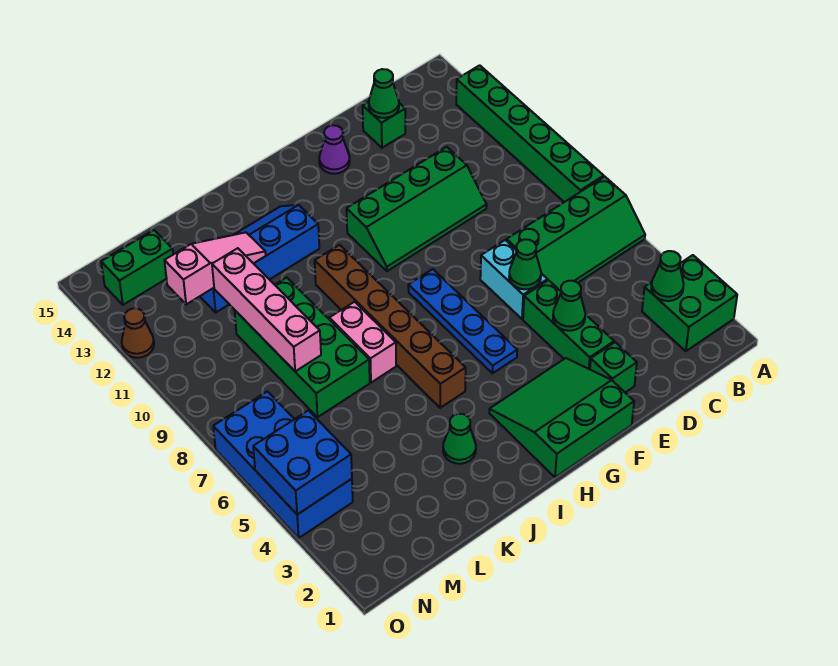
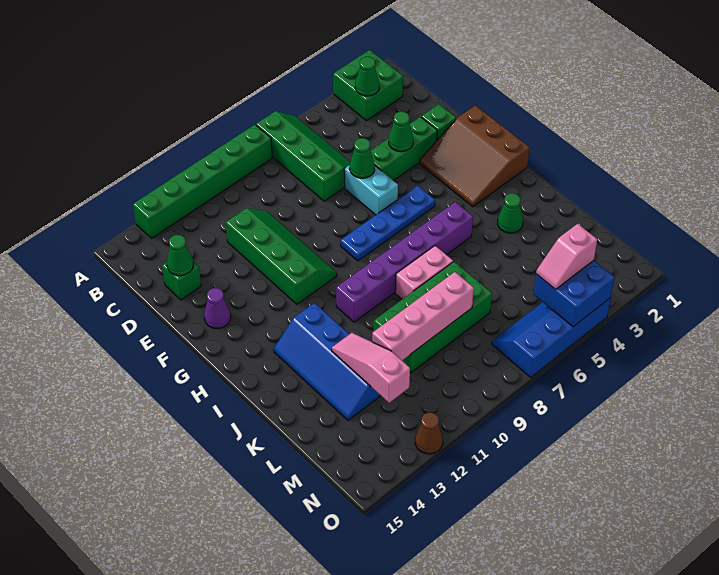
cyan 1x2 brick [480,240,547,319] -> cyan 1x2 brick turned to [344,165,398,215]
green 3x3 slope [489,358,634,477] -> brown 3x3 slope [419,105,530,207]
brown 1x6 brick [315,245,466,408] -> purple 1x6 brick [336,202,473,322]
green 1x2 brick [101,230,173,305] -> none
blue 2x4 brick [213,391,353,538] -> blue 2x4 slope [492,298,611,377]
none -> pink 1x2 slope [536,224,597,290]

